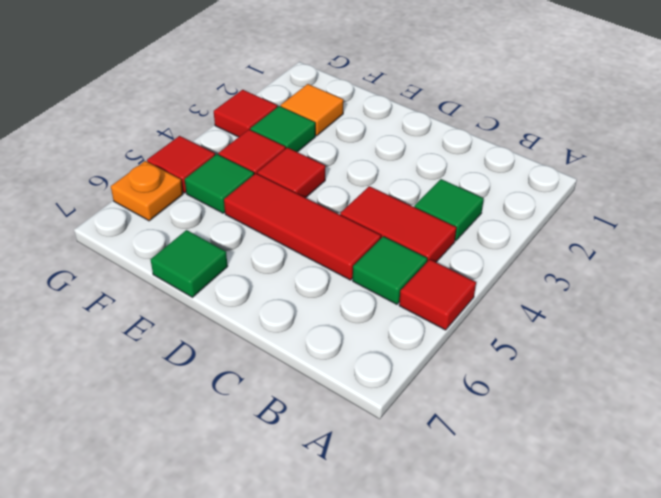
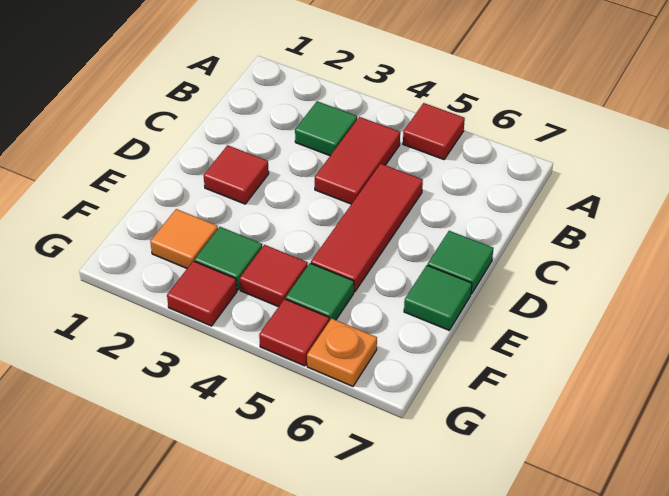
green 1x1 tile [353,236,427,304] -> green 1x1 tile moved to [428,231,494,294]
red 1x1 tile [257,148,325,198] -> red 1x1 tile moved to [204,145,269,204]

